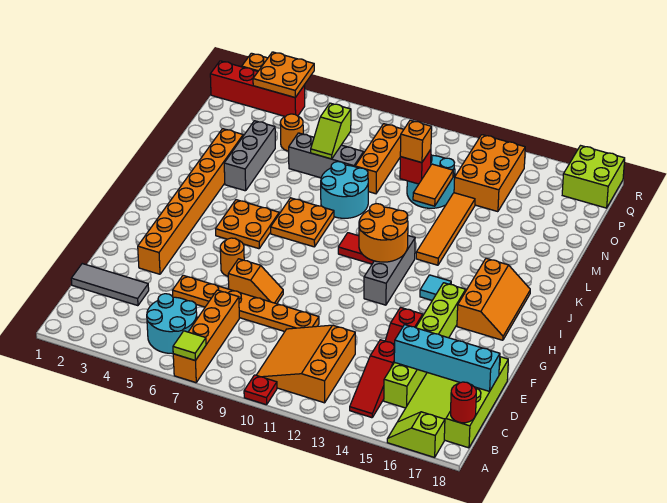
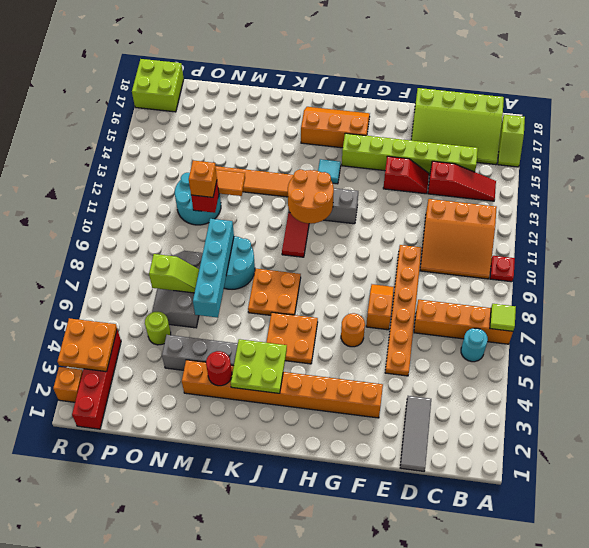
cyan 2x2 round brick [147,294,197,354] -> cyan 1x1 round brick [461,328,488,362]
red 1x1 round brick [451,382,476,423] -> red 1x1 round brick moved to [206,351,232,386]
cyan 1x4 brick [394,325,500,392] -> cyan 1x4 brick moved to [193,219,234,318]
none -> lime 2x2 plate [231,339,287,393]
orange 1x3 brick [355,124,404,194] -> none
orange 1x1 round brick [280,114,303,151] -> lime 1x1 round brick [145,312,171,345]
orange 2x3 brick [454,135,525,212] -> none

